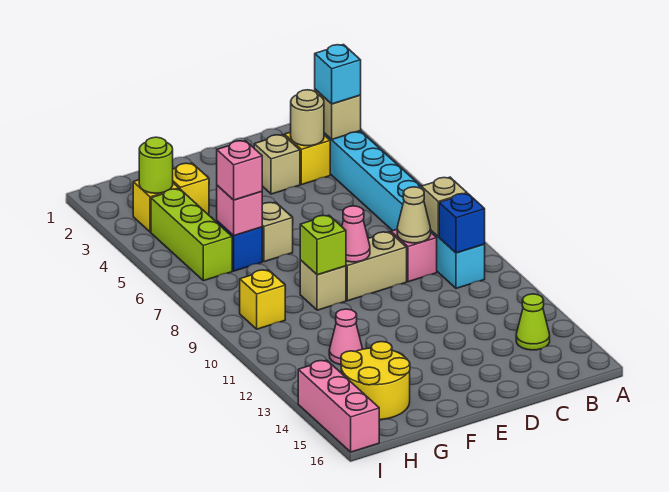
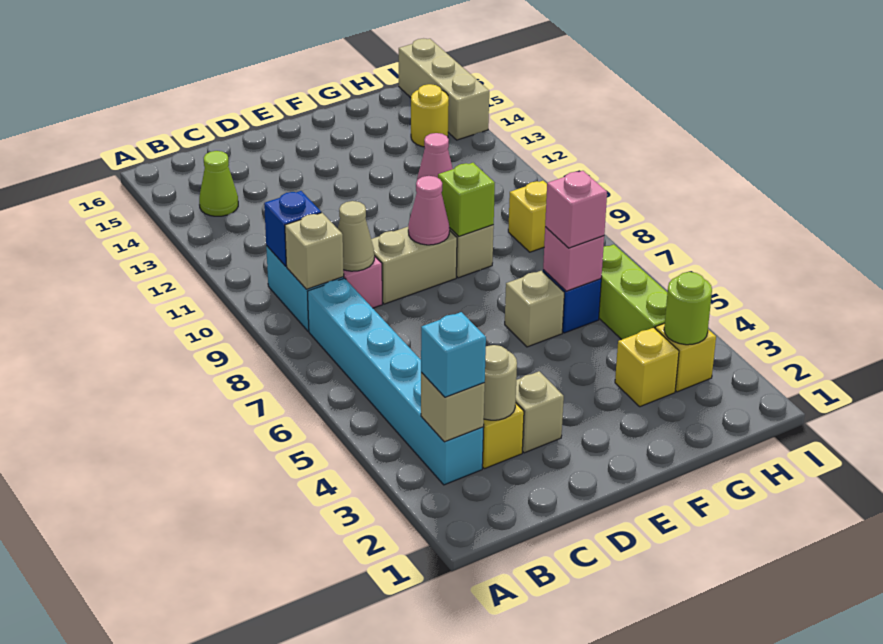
yellow 2x2 round brick [341,342,410,420] -> yellow 1x1 round brick [411,84,449,147]
pink 1x3 brick [298,360,379,452] -> tan 1x3 brick [399,39,489,140]

